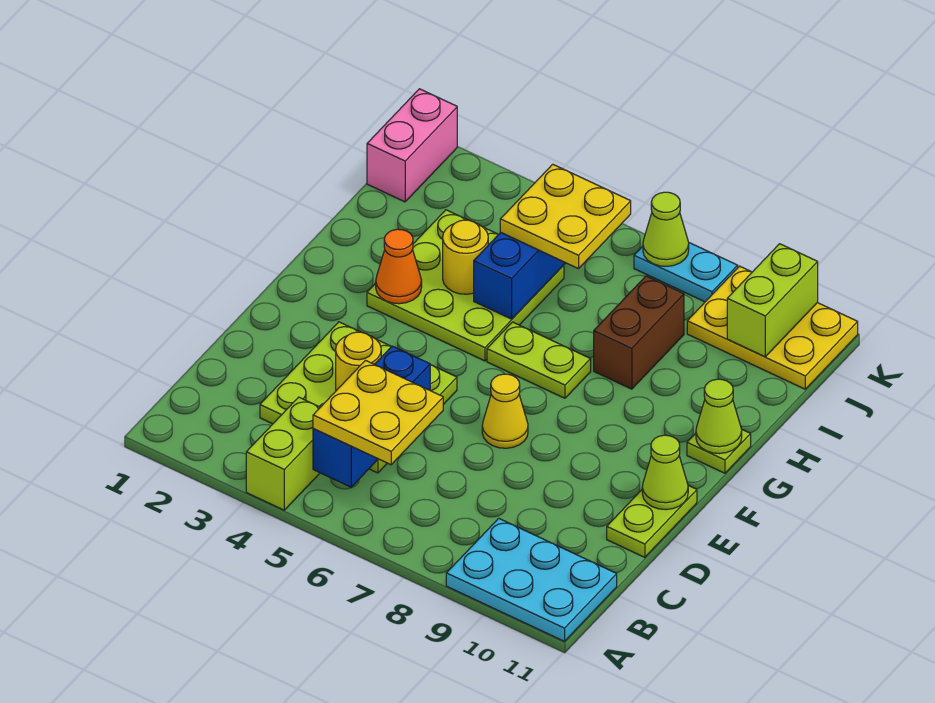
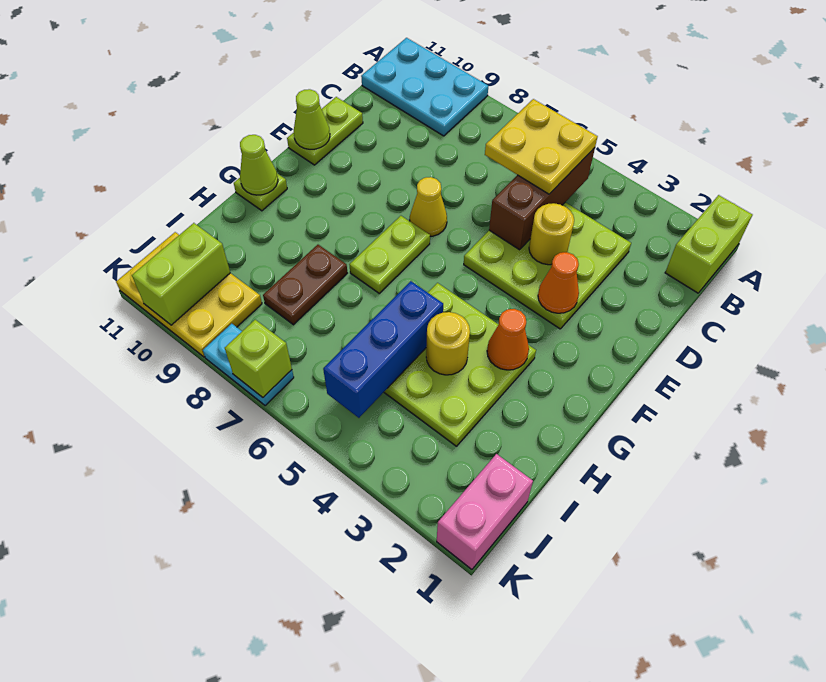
lime 1x2 brick [246,397,320,510] -> lime 1x2 brick moved to [665,195,752,293]
blue 1x3 brick [313,346,430,487] -> brown 1x3 brick [489,148,595,250]
none -> orange 1x1 cone [538,252,579,313]
lime 1x2 plate [487,322,591,398] -> lime 1x2 plate turned to [349,216,430,293]
brown 1x2 brick [594,276,684,389] -> brown 1x2 plate [263,245,347,325]
yellow 2x2 plate [500,164,631,269] -> none
lime 1x1 cone [643,192,689,266] -> lime 1x1 brick [225,320,292,397]

